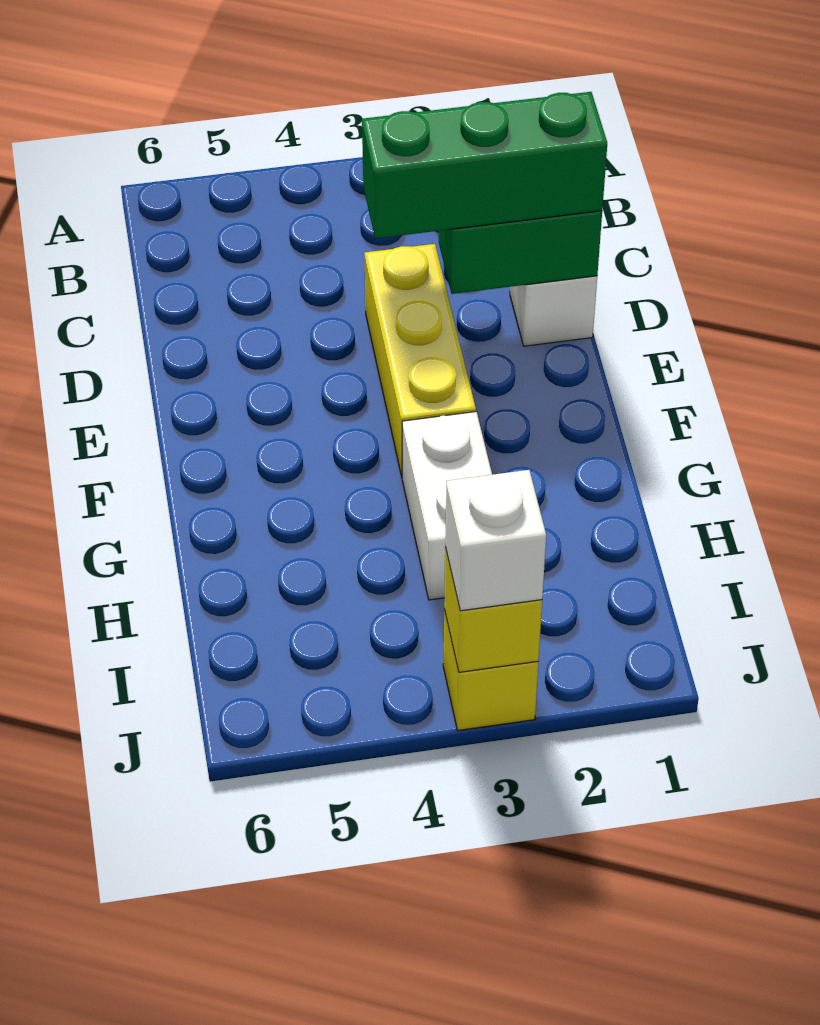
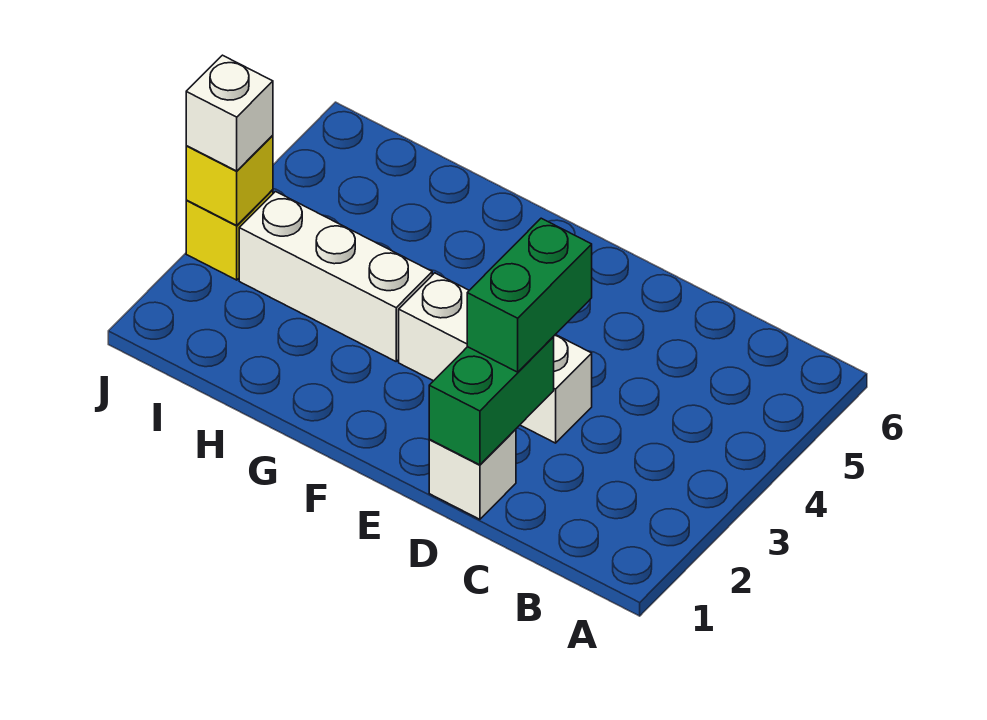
green 1x3 brick [362,92,607,239] -> green 1x2 brick [467,218,592,372]
yellow 1x3 brick [364,244,476,477] -> white 1x3 brick [399,273,592,443]
white 1x2 brick [402,412,492,600] -> white 1x3 brick [239,192,432,361]

